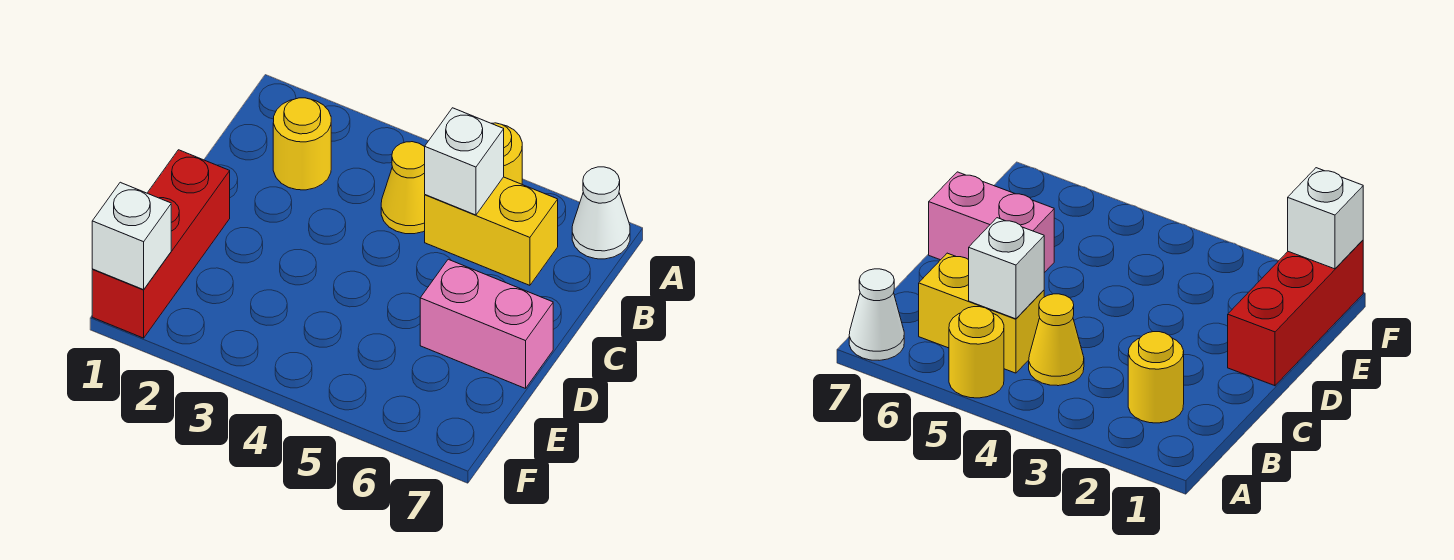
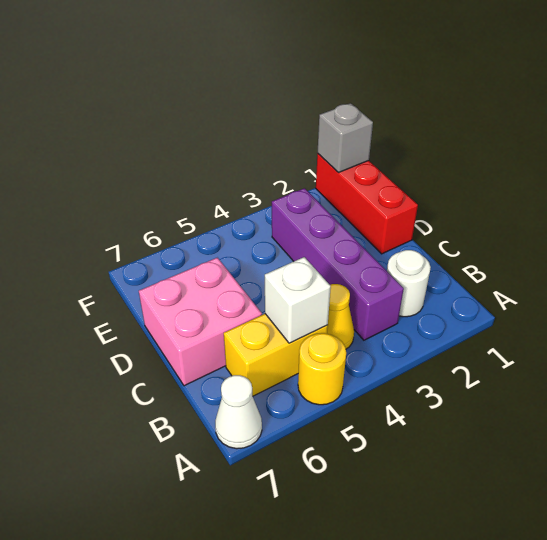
yellow 1x1 round brick [273,98,331,190] -> white 1x1 round brick [387,250,431,317]
none -> purple 1x4 brick [272,188,404,340]
pink 1x2 brick [420,259,553,388] -> pink 2x2 brick [139,258,262,386]
white 1x1 brick [92,182,171,290] -> grey 1x1 brick [317,103,373,173]

